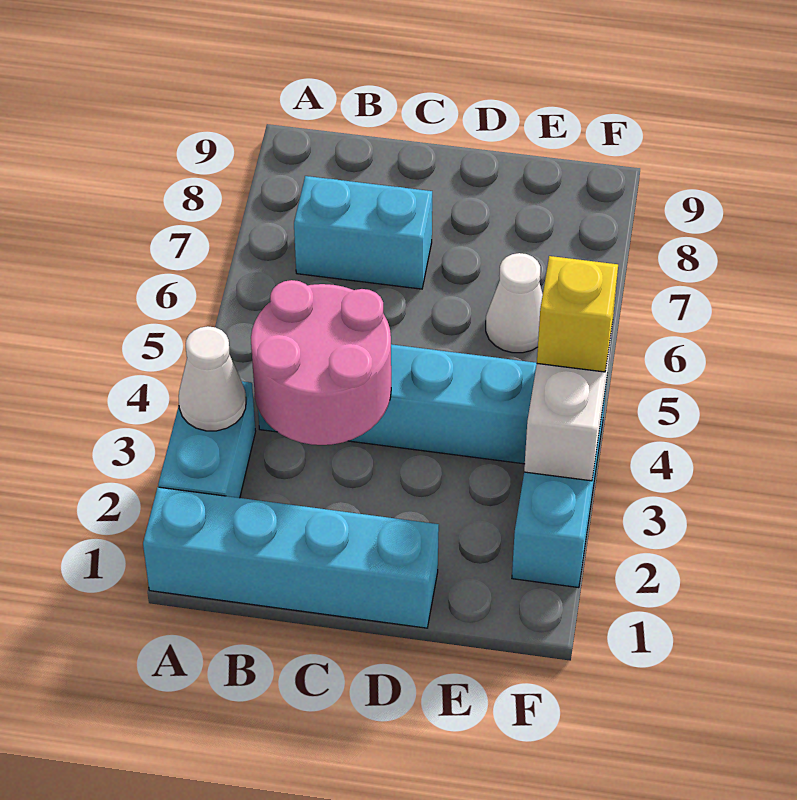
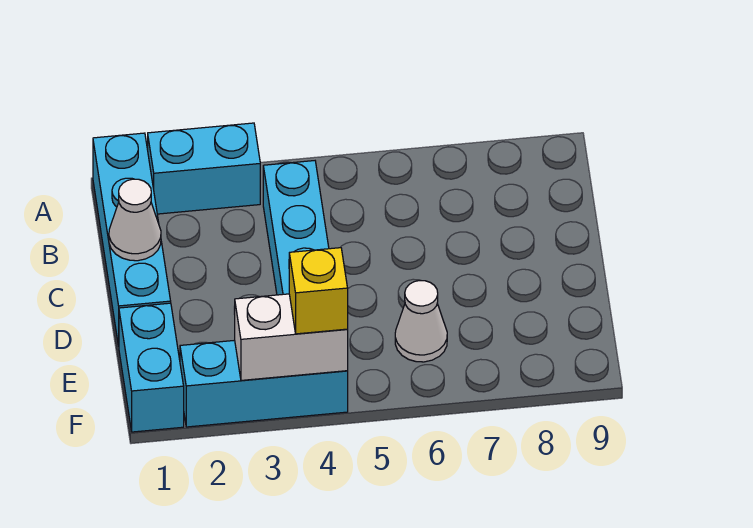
white 1x1 cone [179,326,246,431] -> white 1x1 cone moved to [109,179,161,261]
pink 2x2 round brick [251,280,391,445] -> none
cyan 1x2 brick [294,176,432,289] -> cyan 1x2 brick moved to [119,303,184,432]

